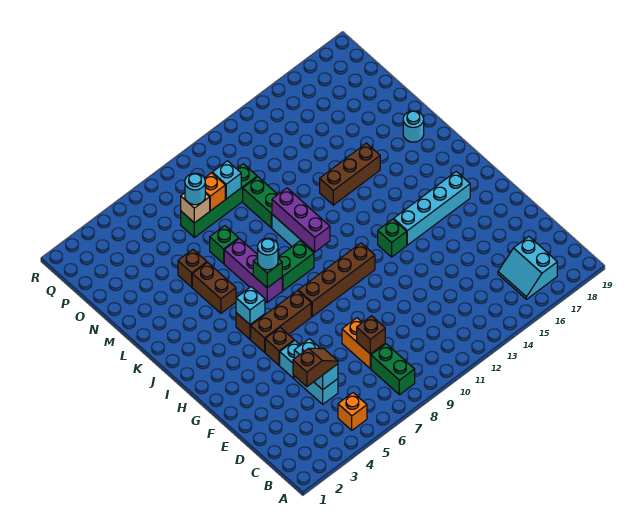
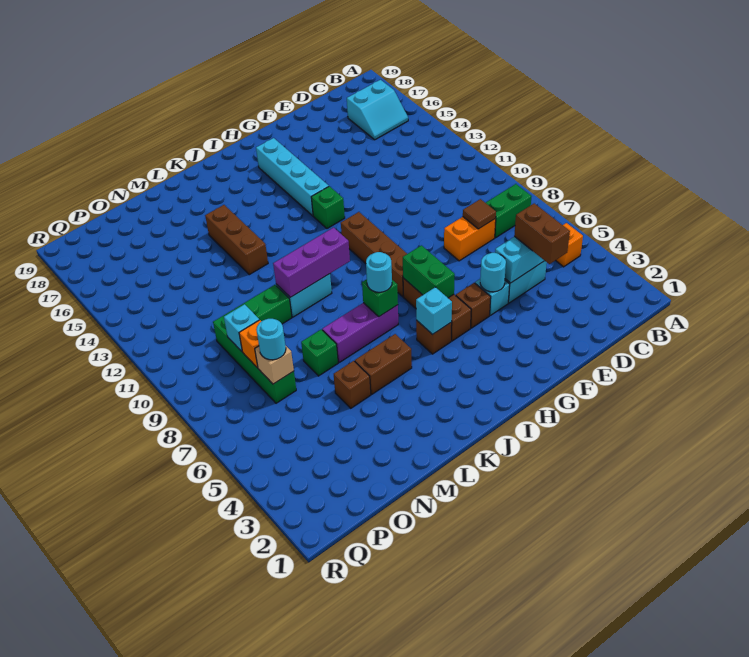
brown 1x2 slope [293,348,338,387] -> brown 1x2 brick [514,203,570,264]
brown 1x1 brick [357,316,385,354] -> brown 1x1 tile [463,199,496,229]
green 1x2 brick [278,241,314,291] -> green 1x2 brick moved to [403,245,455,298]
cyan 1x1 round brick [403,111,424,142] -> cyan 1x1 round brick moved to [480,253,506,292]

